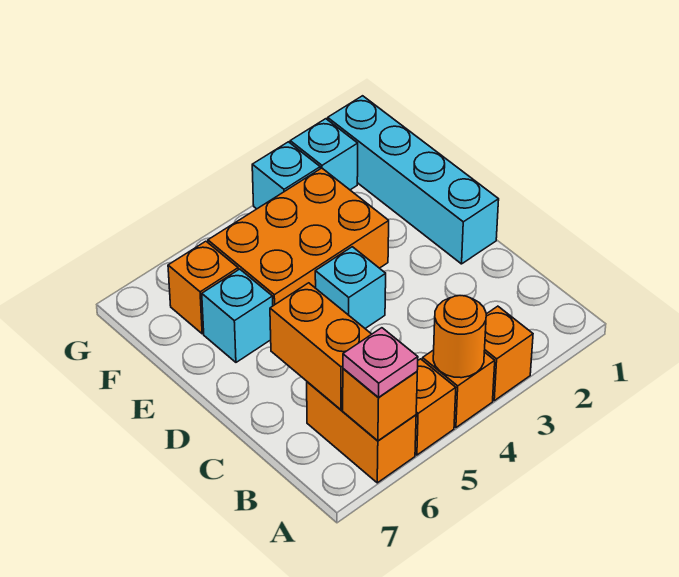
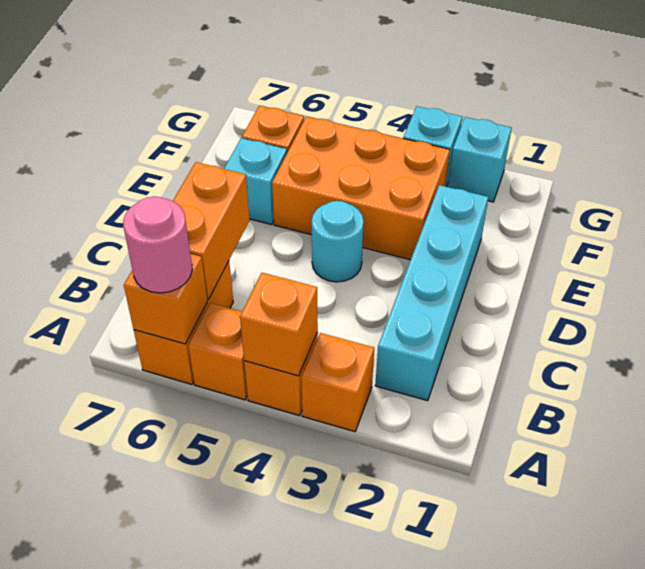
orange 1x1 round brick [433,296,486,378] -> orange 1x1 brick [240,273,318,376]
pink 1x1 plate [343,328,418,397] -> pink 1x1 round brick [123,197,192,293]
cyan 1x4 brick [328,96,499,264] -> cyan 1x4 brick moved to [375,185,488,401]
cyan 1x1 brick [315,247,386,328] -> cyan 1x1 round brick [312,201,364,282]

